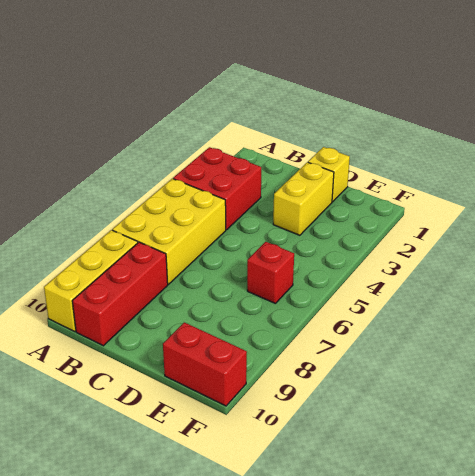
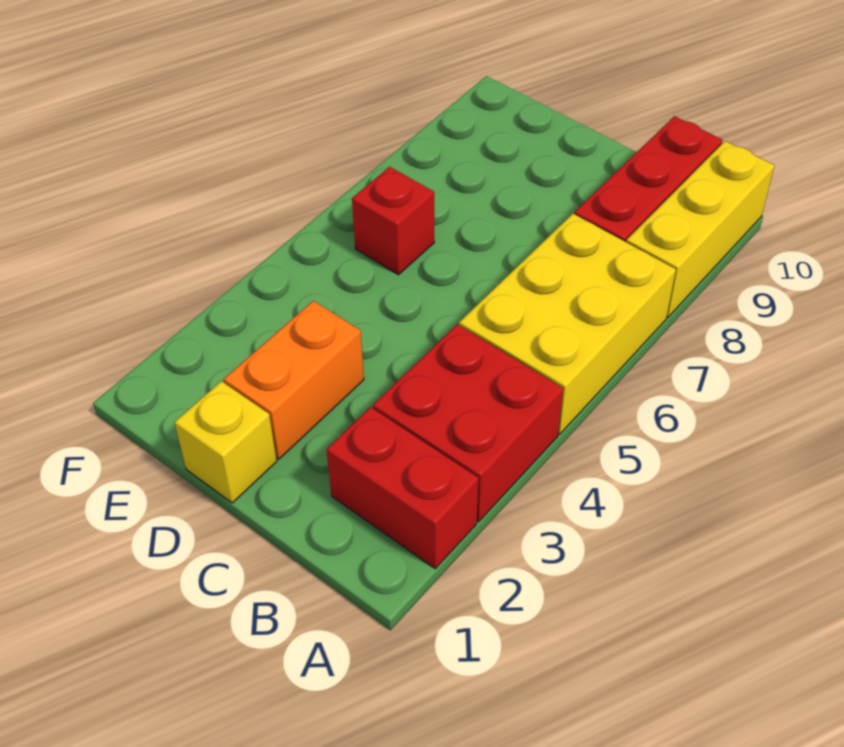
yellow 1x2 brick [273,162,334,235] -> orange 1x2 brick [224,301,364,459]
red 1x2 brick [163,322,247,406] -> red 1x2 brick moved to [326,407,479,569]

